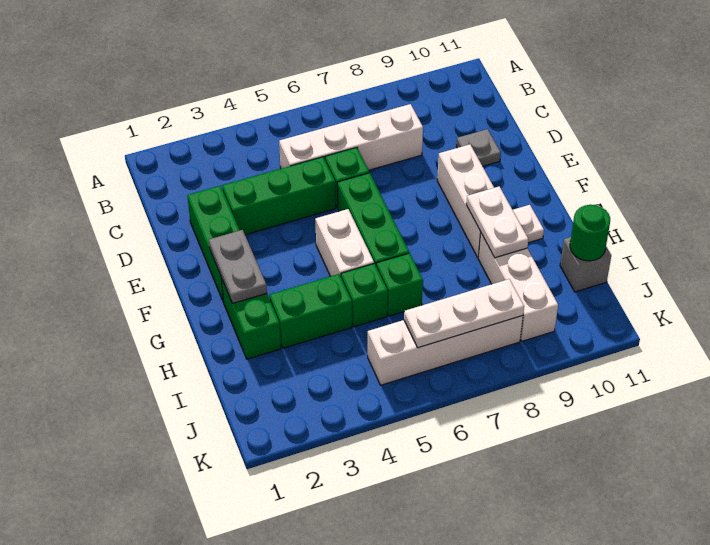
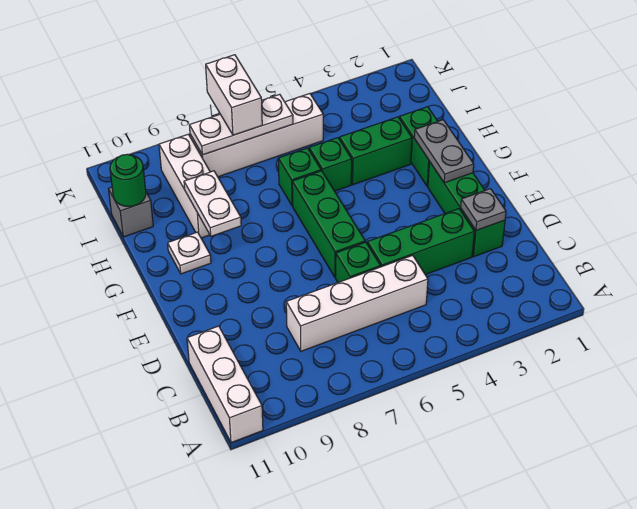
grey 1x1 plate [457,129,501,166] -> grey 1x1 plate moved to [461,189,506,231]
white 1x3 brick [437,144,494,257] -> white 1x3 brick moved to [187,326,263,443]
white 1x2 brick [315,209,374,276] -> white 1x2 brick moved to [206,55,262,135]

